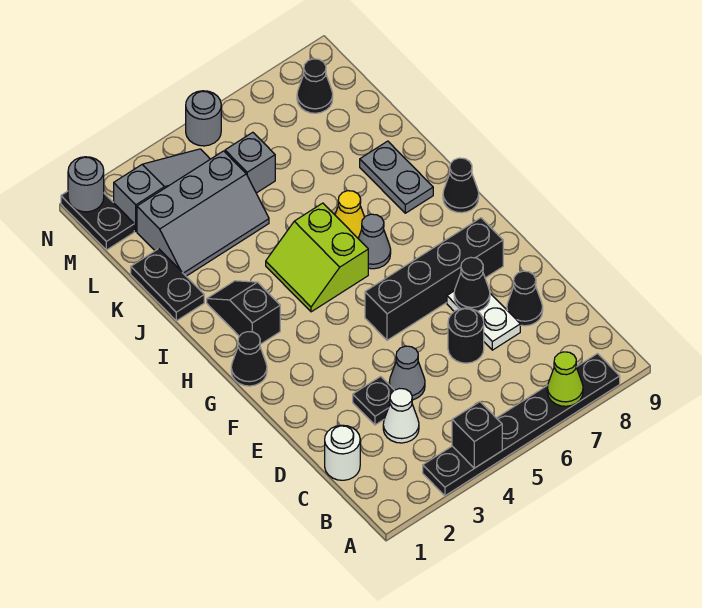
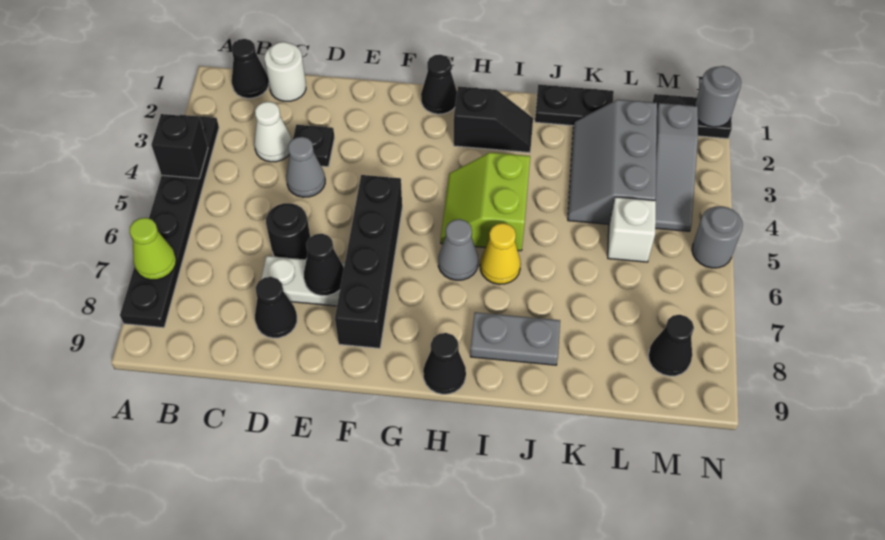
none -> black 1x1 cone [232,39,269,98]
lime 2x2 slope [266,203,368,312] -> lime 2x2 slope turned to [441,153,530,251]
grey 1x1 brick [225,132,275,193] -> white 1x1 brick [608,197,656,262]

